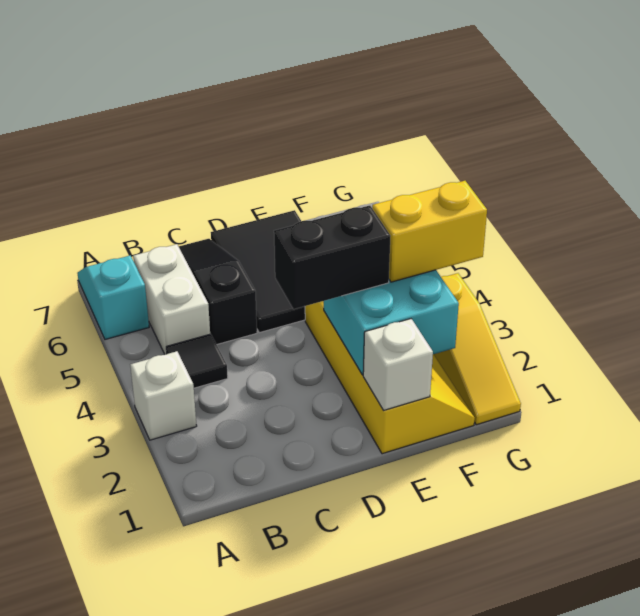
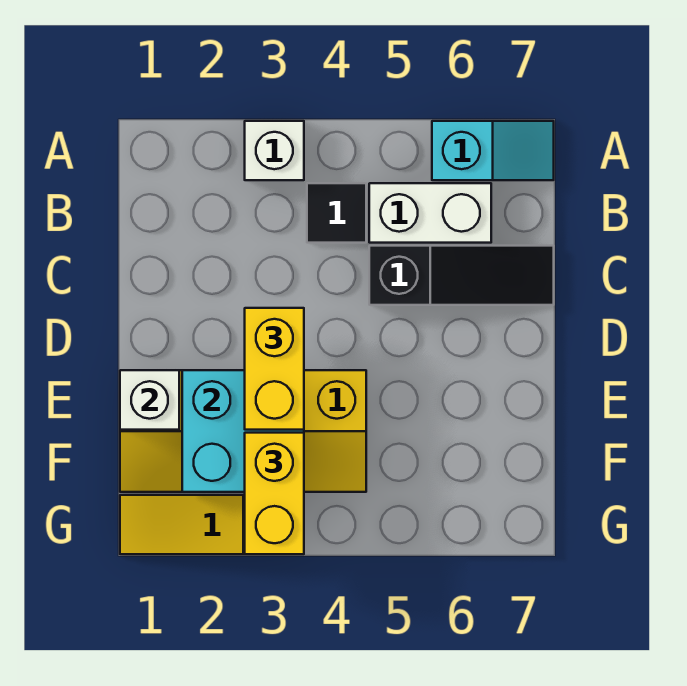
black 1x2 brick [274,206,390,309] -> yellow 1x2 brick [245,308,304,430]
black 2x3 tile [211,210,305,333] -> none

